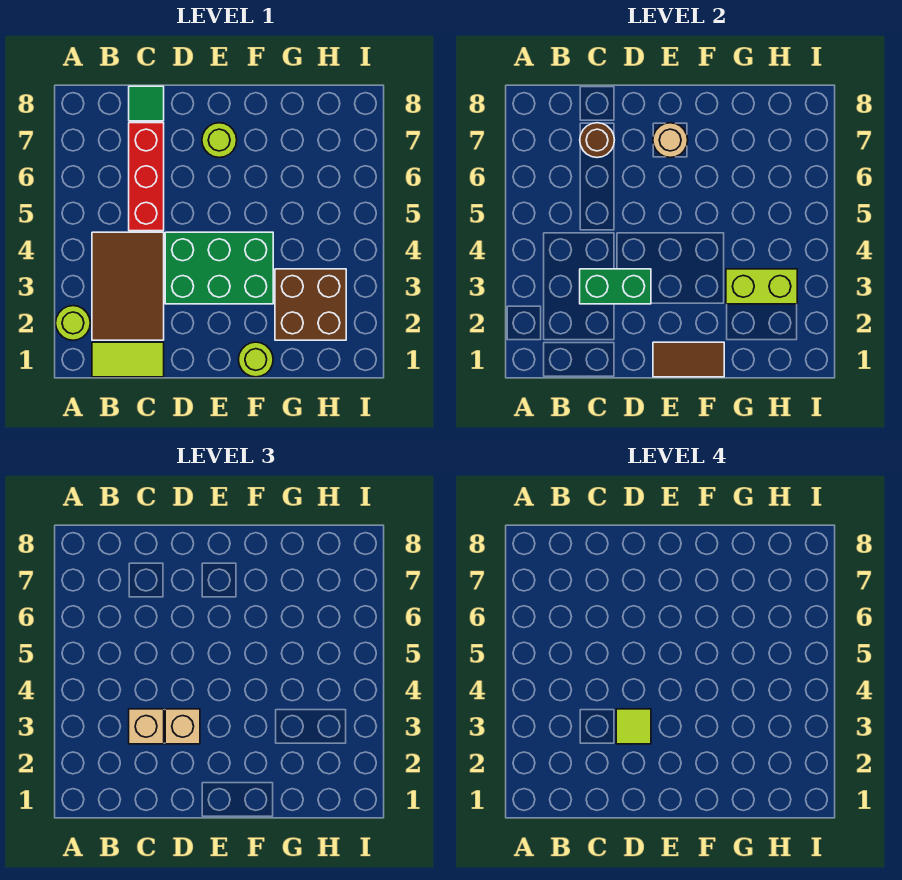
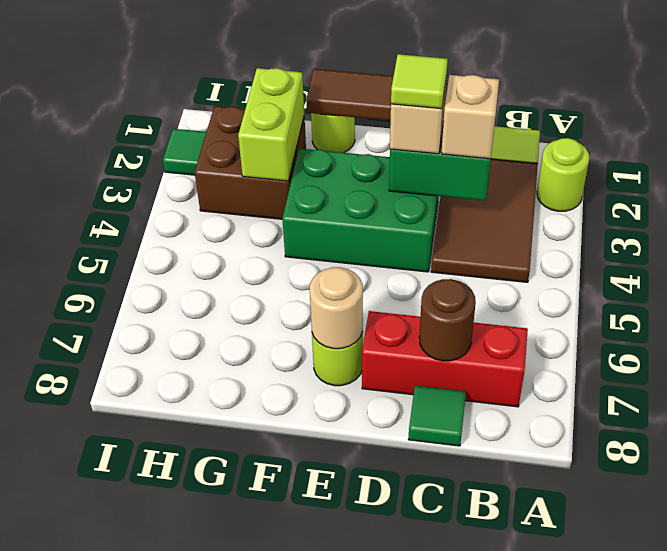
red 1x3 brick [129,123,164,231] -> red 1x3 brick turned to [362,311,528,407]
lime 1x2 brick [726,269,797,304] -> lime 1x2 brick turned to [238,68,304,181]
none -> green 1x1 tile [163,129,206,175]

